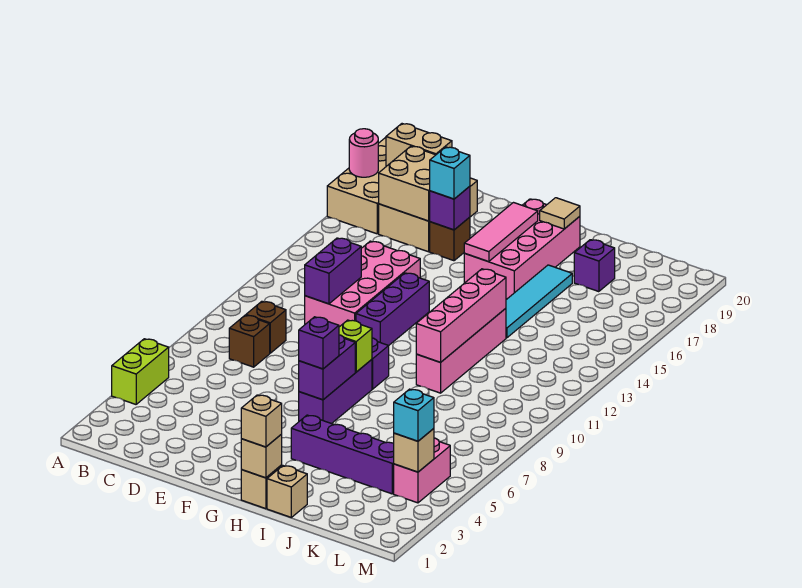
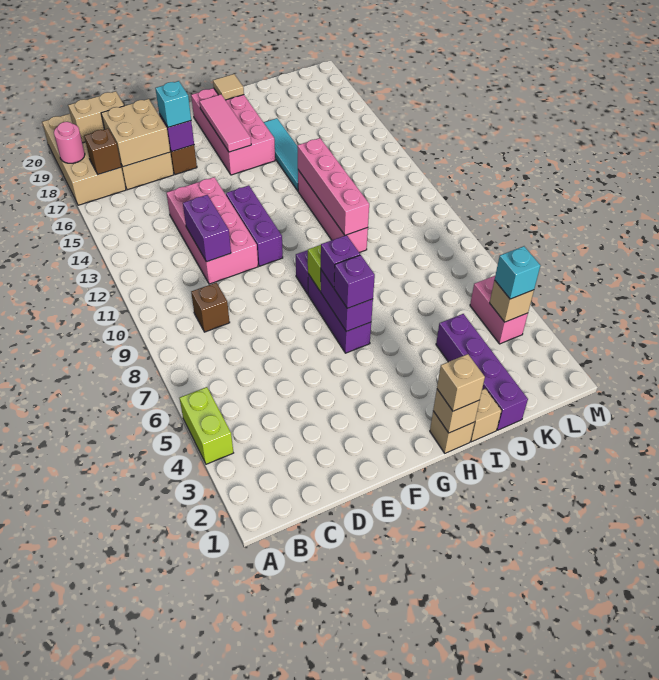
brown 1x1 brick [229,315,270,367] -> brown 1x1 brick moved to [84,129,121,174]
purple 1x4 brick [291,415,394,494] -> purple 1x4 brick turned to [436,314,528,430]
purple 1x1 brick [574,240,615,292] -> purple 1x1 brick moved to [321,235,360,288]

